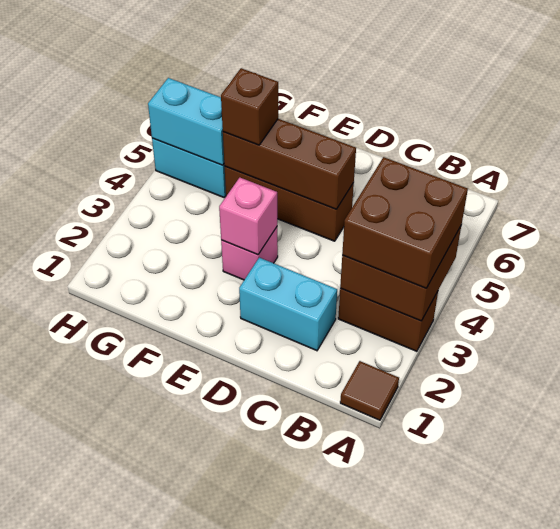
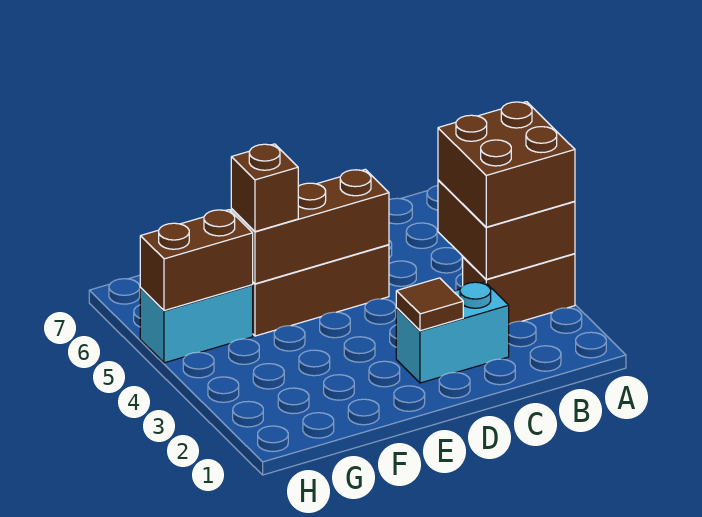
brown 1x1 tile [340,361,399,420] -> brown 1x1 tile moved to [396,278,463,331]
pink 1x1 brick [221,227,278,280] -> none
pink 1x1 brick [219,178,277,255] -> none
cyan 1x2 brick [148,78,224,165] -> brown 1x2 brick [140,210,253,311]

